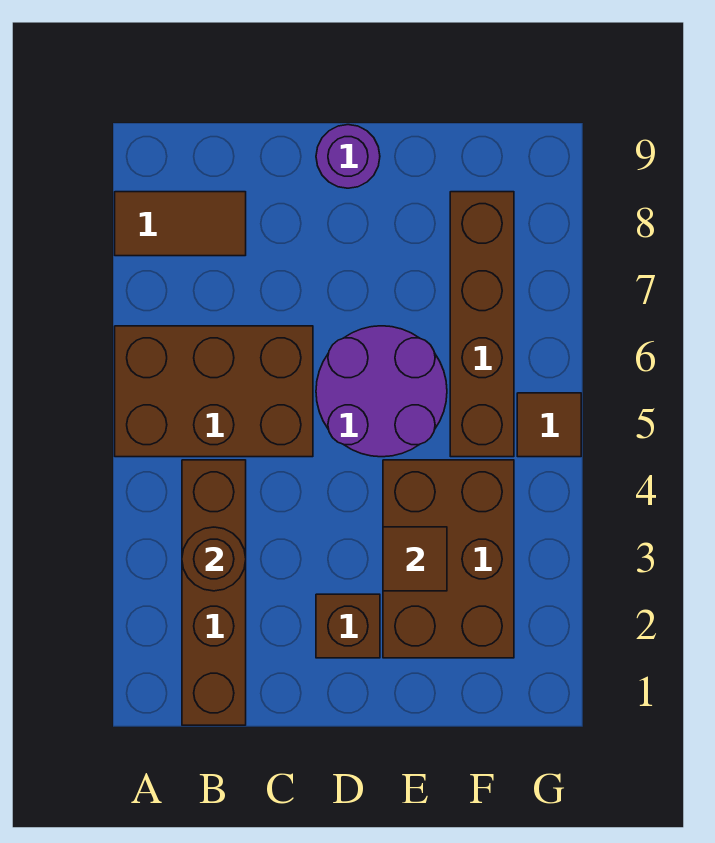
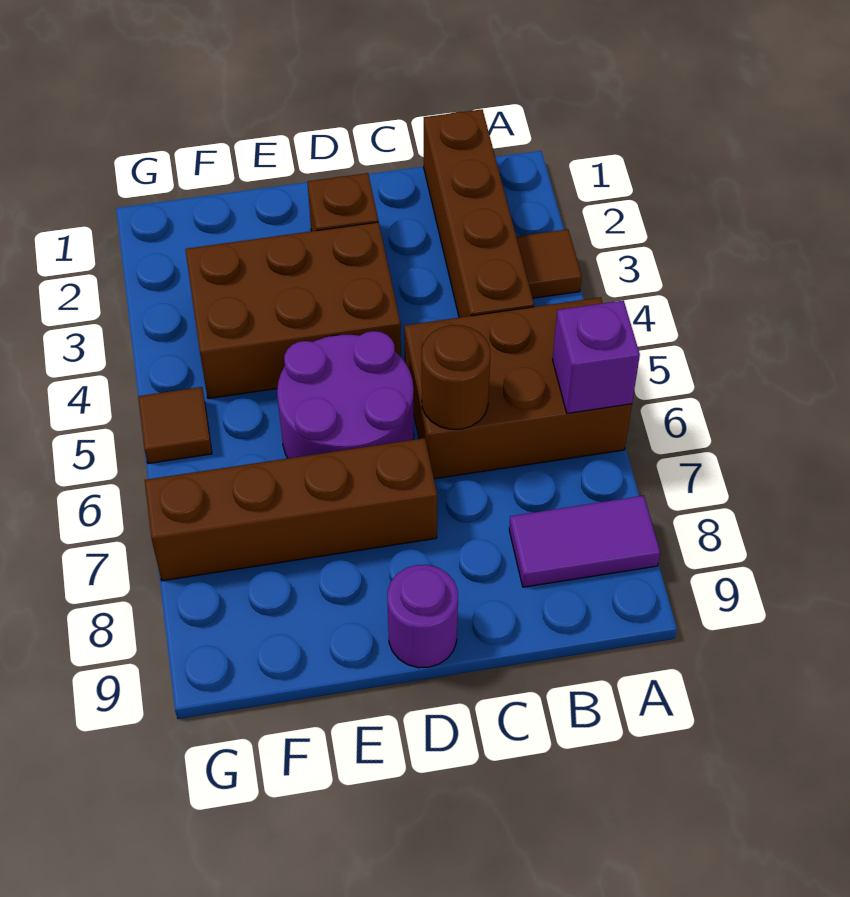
none -> purple 1x1 brick [553,300,640,413]
brown 1x2 tile [115,192,246,256] -> purple 1x2 tile [509,496,660,587]
brown 1x1 round brick [182,527,246,591] -> brown 1x1 round brick moved to [422,325,490,429]
brown 2x3 brick [383,460,514,658] -> brown 2x3 brick turned to [185,222,401,399]
brown 1x1 tile [383,527,447,591] -> brown 1x1 tile moved to [516,229,582,298]
brown 1x4 brick [450,192,514,457] -> brown 1x4 brick turned to [145,438,437,581]

